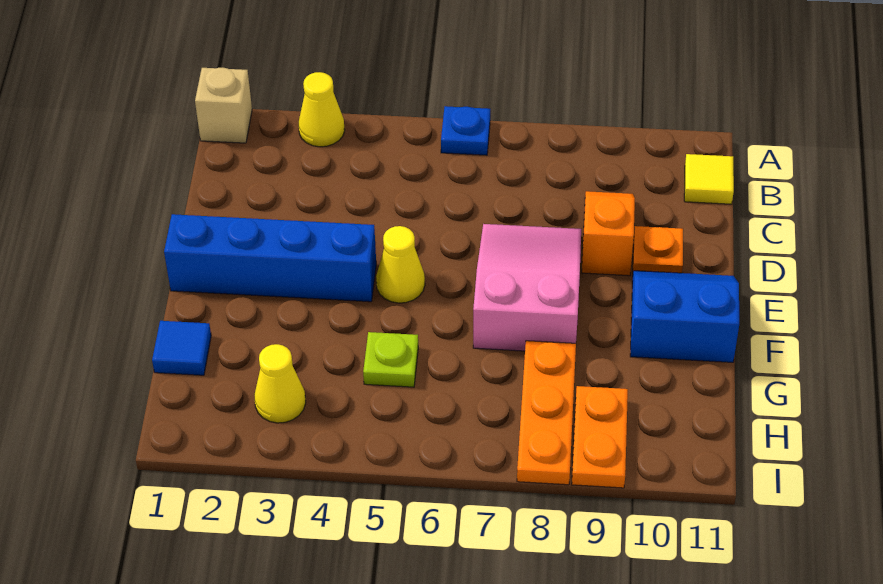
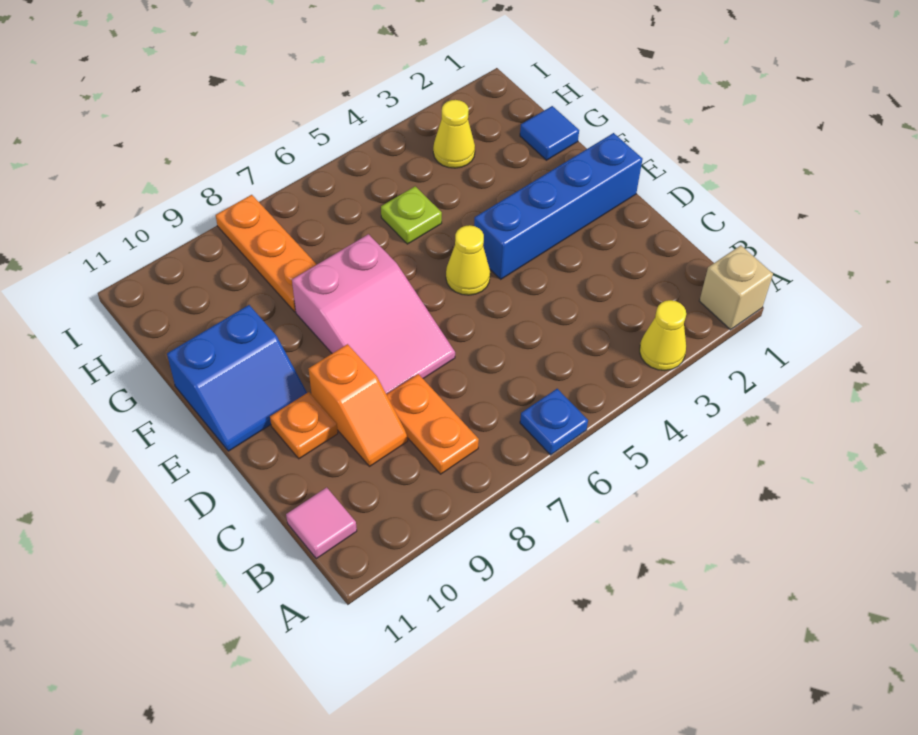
yellow 1x1 tile [684,154,734,204] -> pink 1x1 tile [286,487,357,559]
orange 1x2 plate [572,386,628,488] -> orange 1x2 plate moved to [386,374,479,474]

